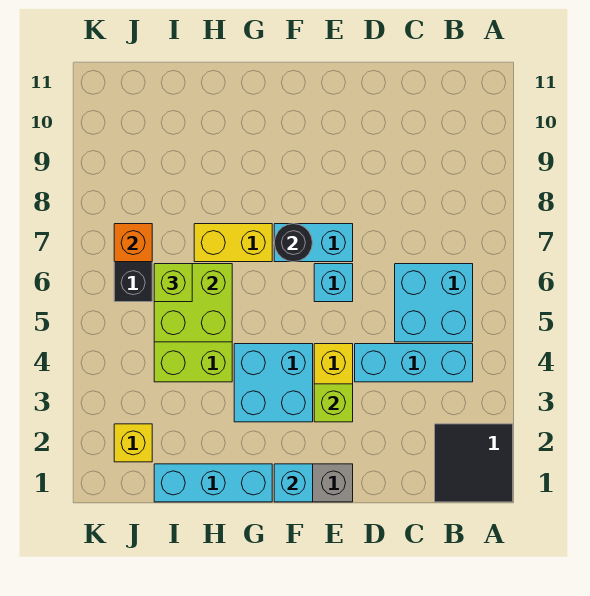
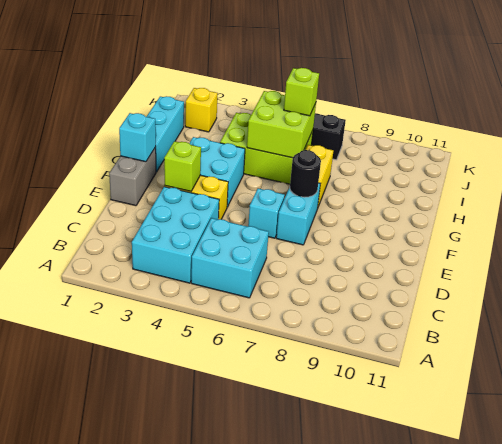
black 2x2 tile [435,424,513,502] -> none
cyan 1x3 brick [355,344,473,382] -> cyan 2x3 brick [132,187,219,283]
orange 1x1 brick [114,224,152,262] -> none

